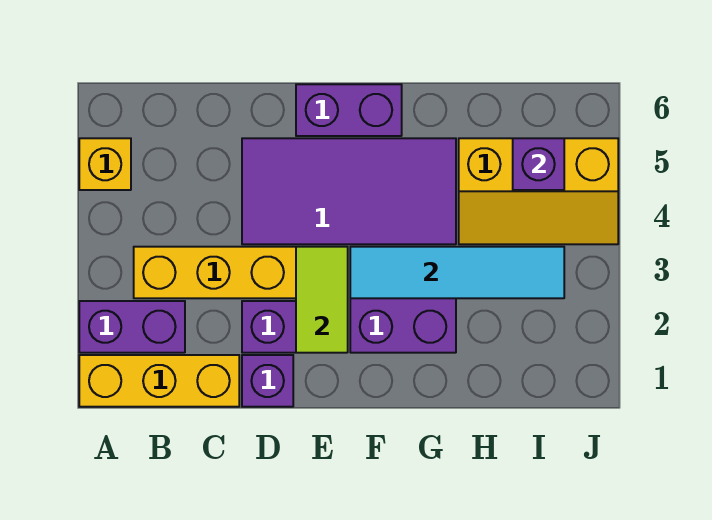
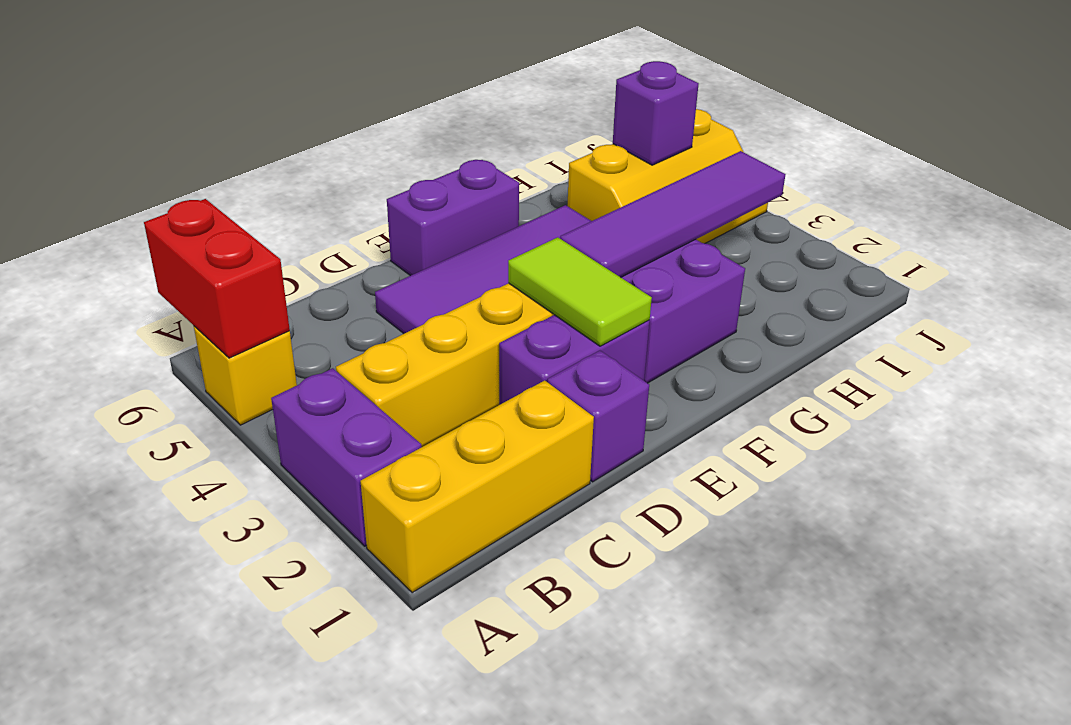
purple 1x2 brick [79,301,185,353] -> purple 1x2 brick turned to [271,368,421,546]
none -> red 1x2 brick [144,199,290,358]
cyan 1x4 tile [350,247,564,298] -> purple 1x4 tile [560,151,785,277]

